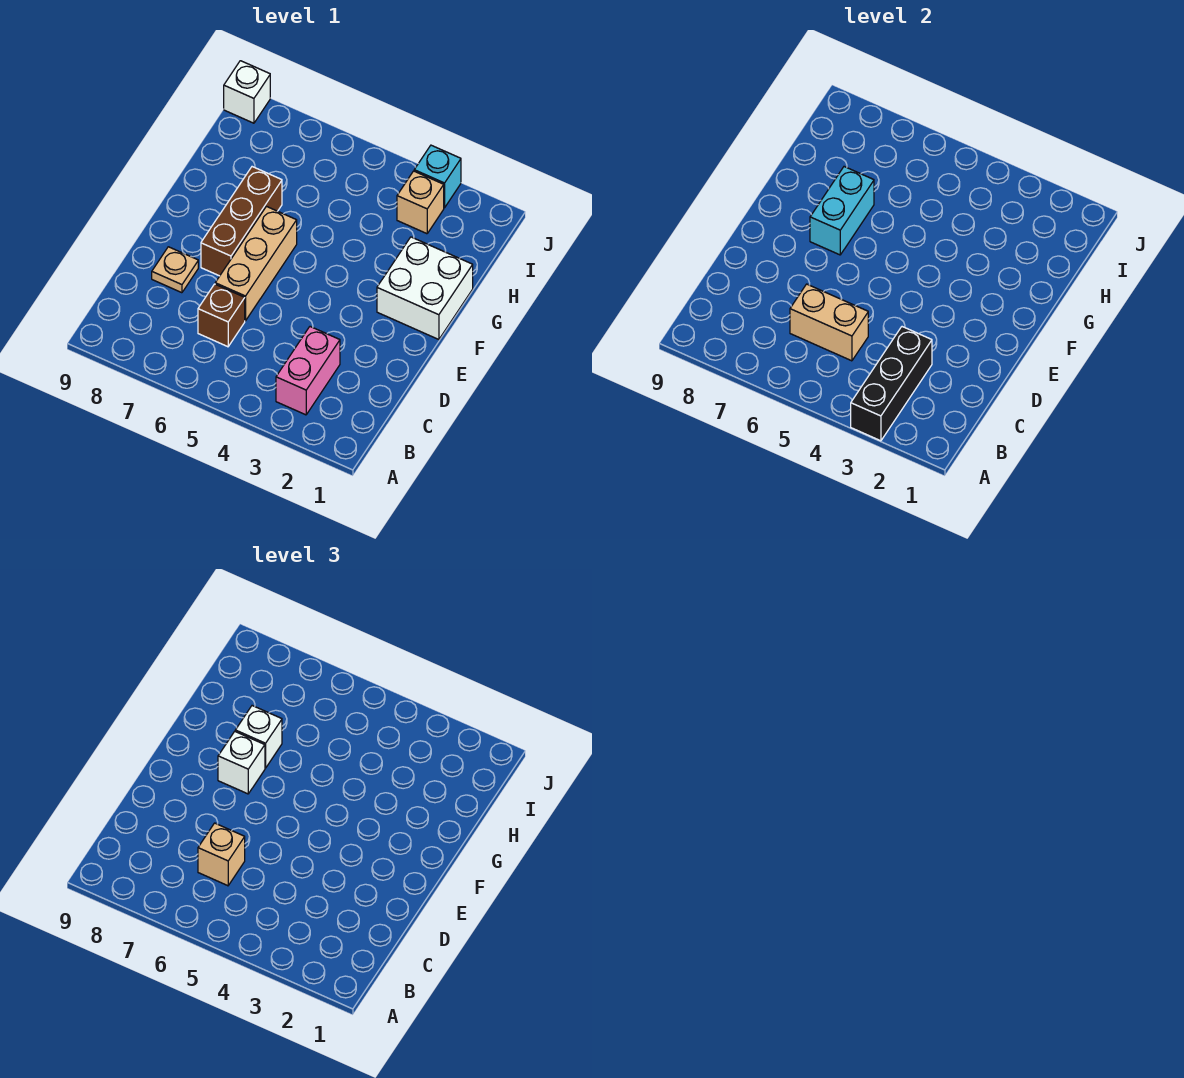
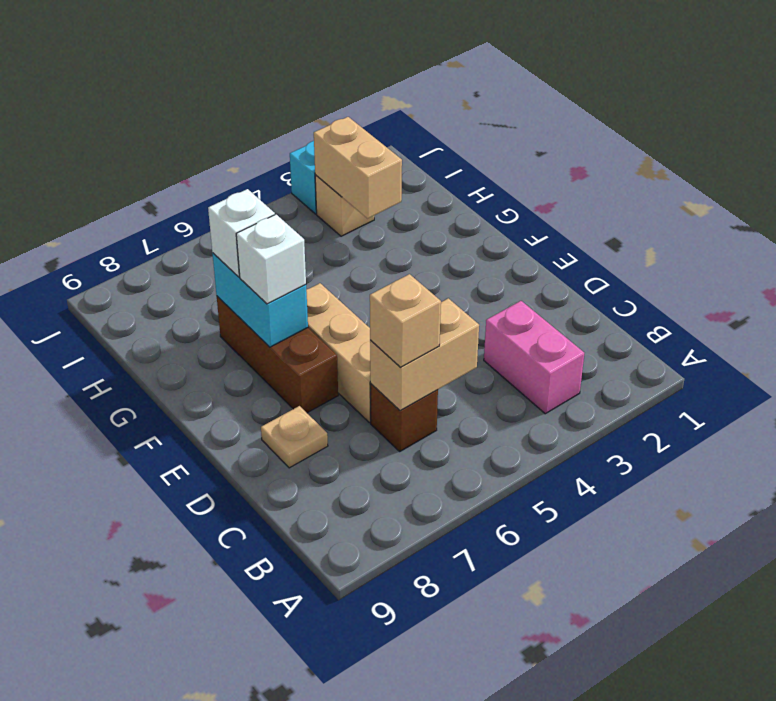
black 1x3 brick [851,327,932,441] -> none
white 2x2 brick [377,237,473,340] -> none
none -> tan 1x2 brick [314,117,402,219]
white 1x1 brick [224,61,270,123] -> none

